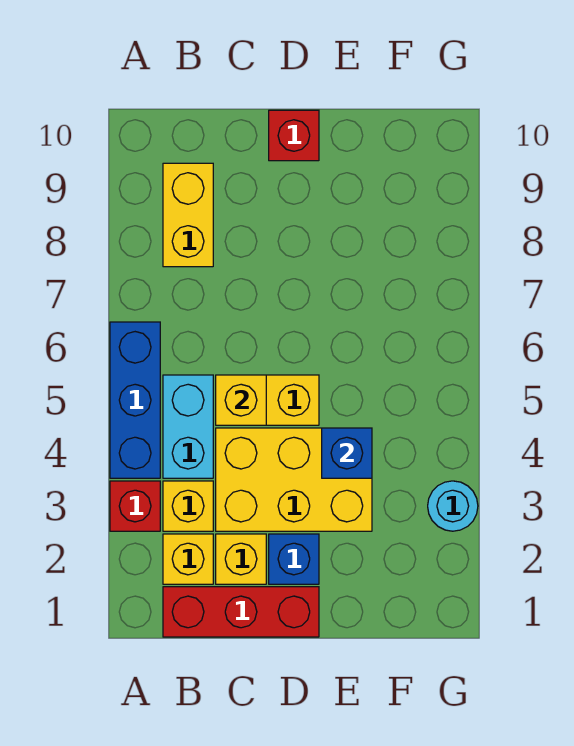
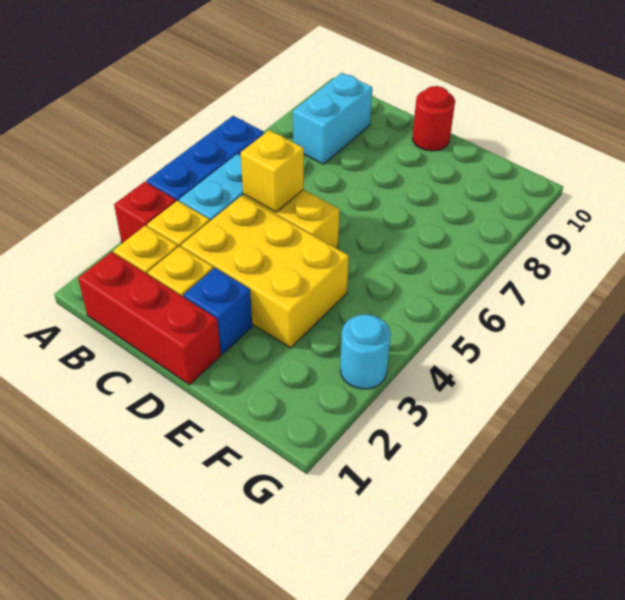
yellow 1x2 brick [163,163,213,267] -> cyan 1x2 brick [293,73,372,164]
red 1x1 brick [269,110,319,161] -> red 1x1 round brick [412,86,455,151]
blue 1x1 brick [322,428,372,478] -> none

